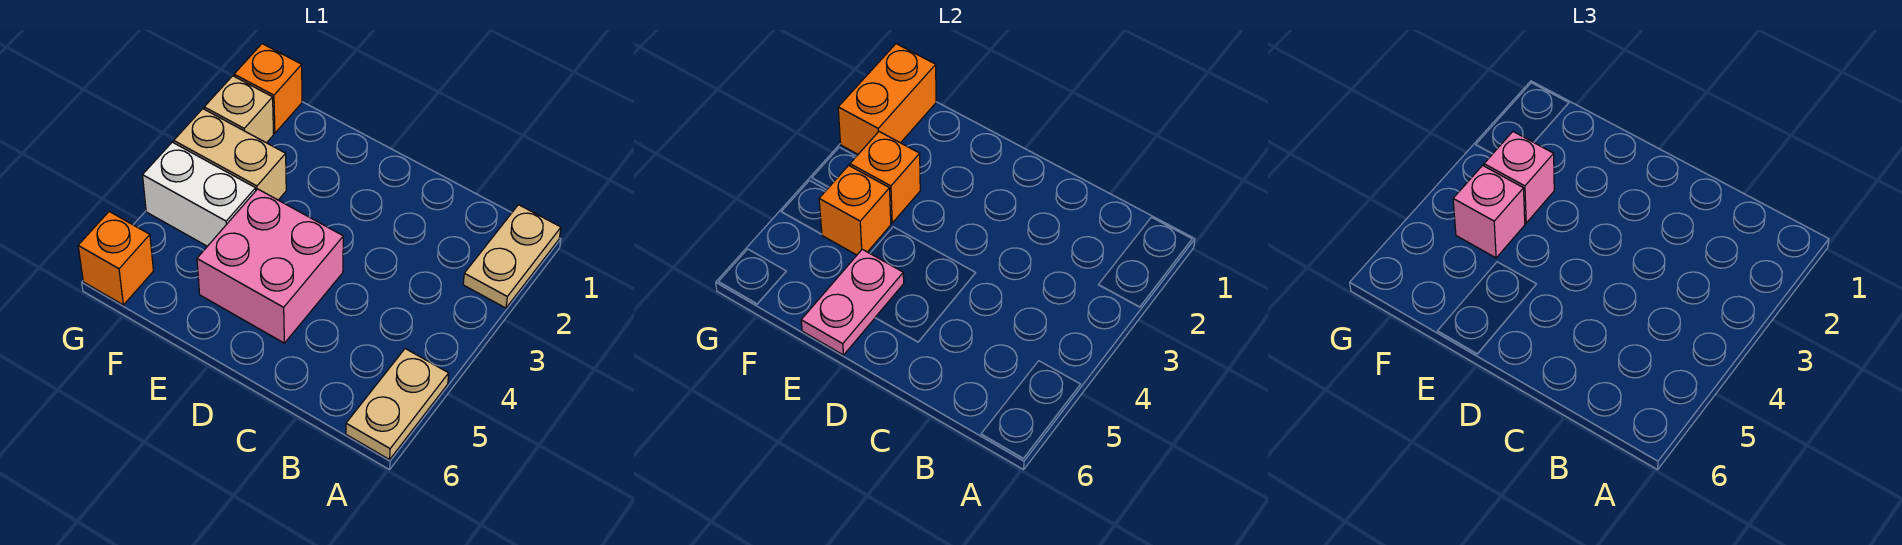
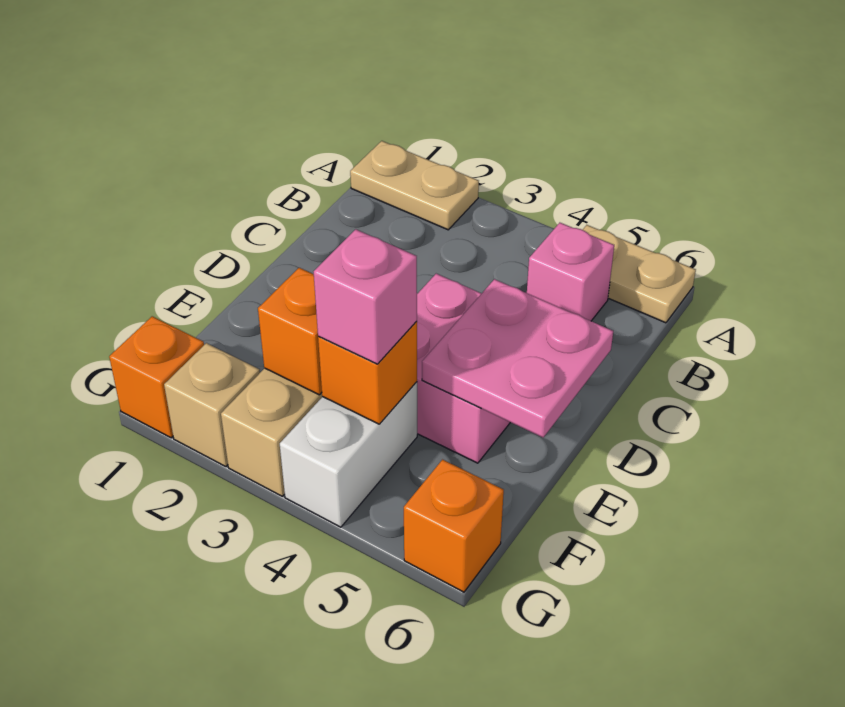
pink 1x2 plate [801,249,904,355] -> pink 2x2 plate [422,279,613,437]
pink 1x1 brick [1484,132,1554,223] -> pink 1x1 brick moved to [527,223,614,321]
orange 1x2 brick [838,44,936,154] -> none

